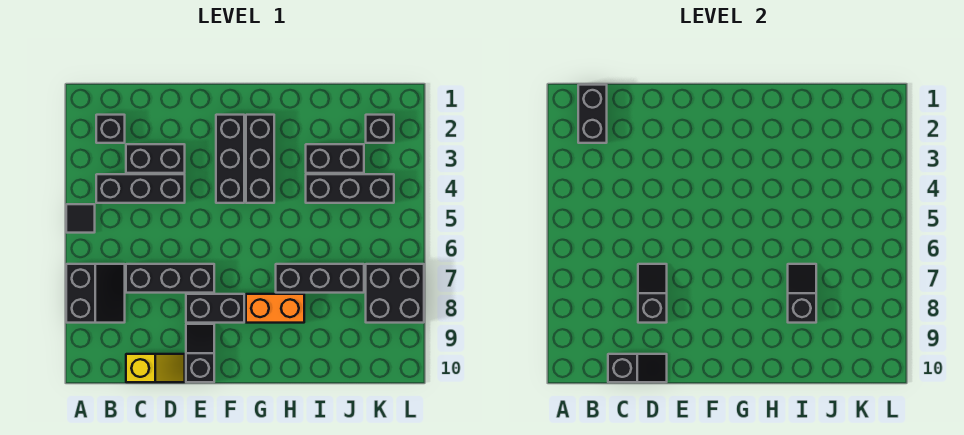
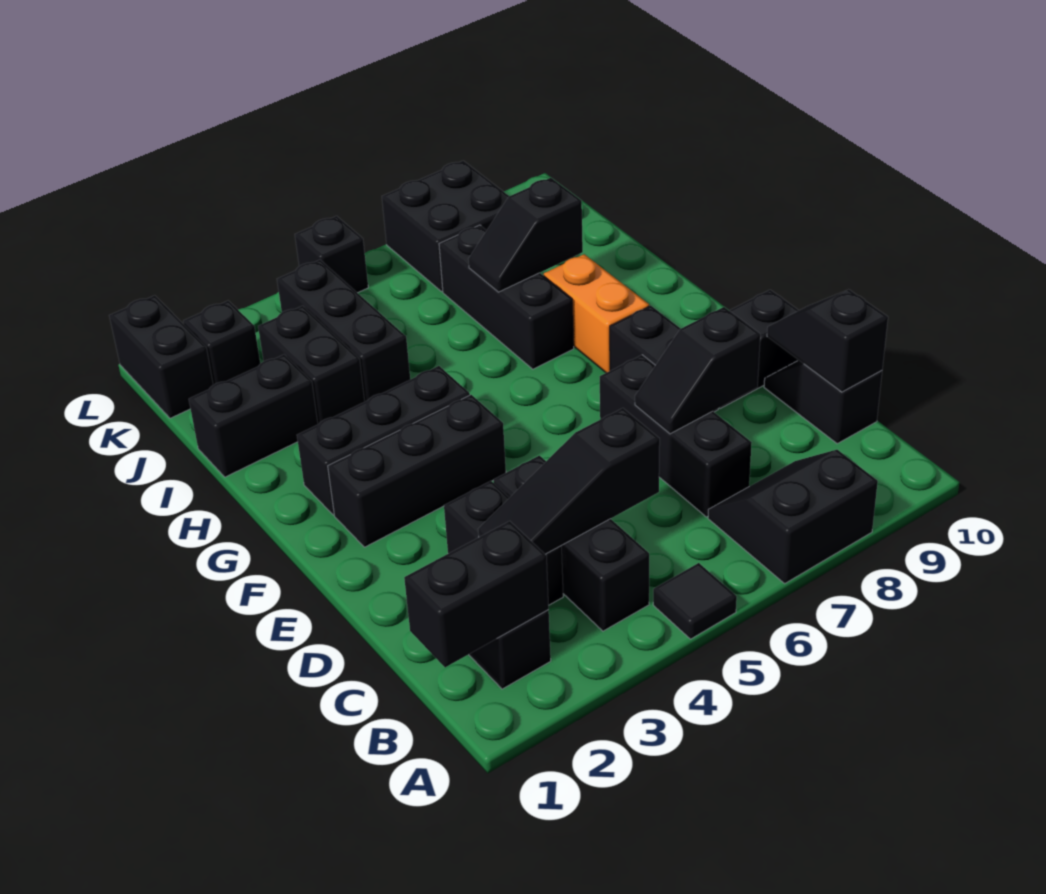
none -> black 1x3 slope [478,408,660,554]
yellow 1x2 slope [126,354,185,382] -> black 1x2 slope [764,360,882,443]
none -> black 1x2 brick [189,355,318,477]
none -> black 1x2 brick [109,295,213,418]
none -> black 1x1 brick [295,216,368,293]

